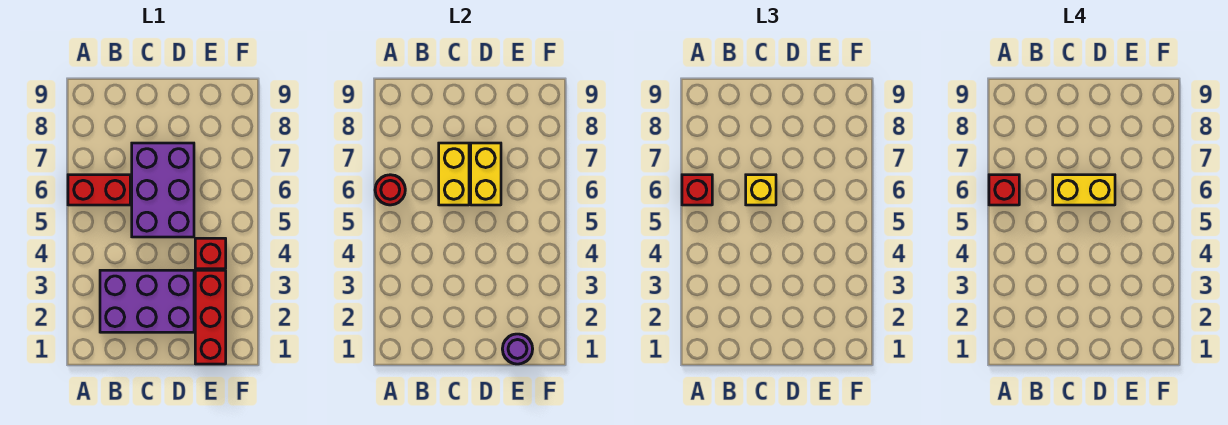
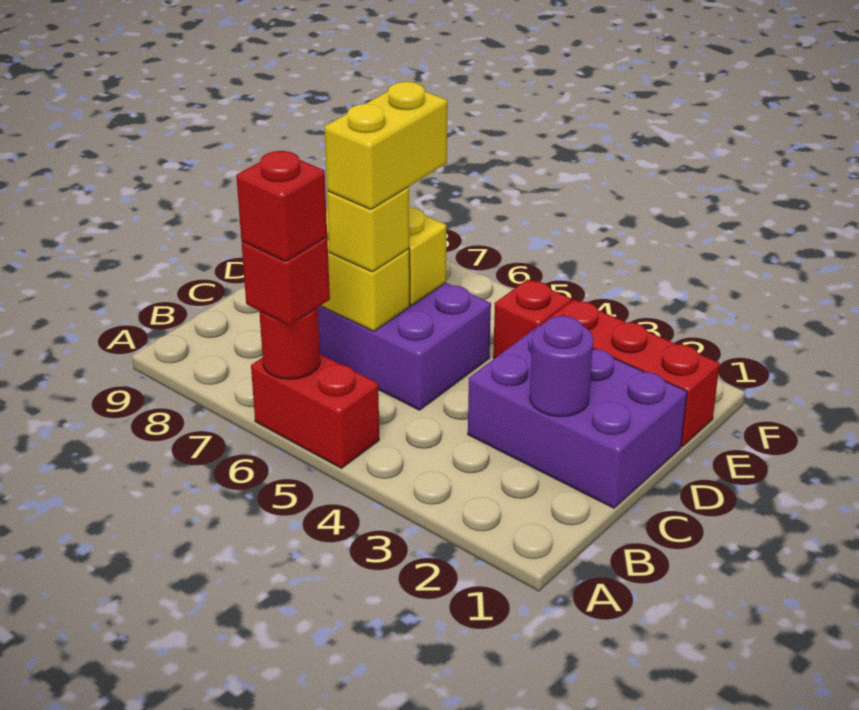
red 1x2 brick [68,175,130,205] -> red 1x2 brick turned to [251,354,379,468]
purple 2x3 brick [100,270,194,332] -> purple 2x3 brick turned to [468,325,687,508]
purple 1x1 round brick [502,334,533,364] -> purple 1x1 round brick moved to [530,316,593,417]

